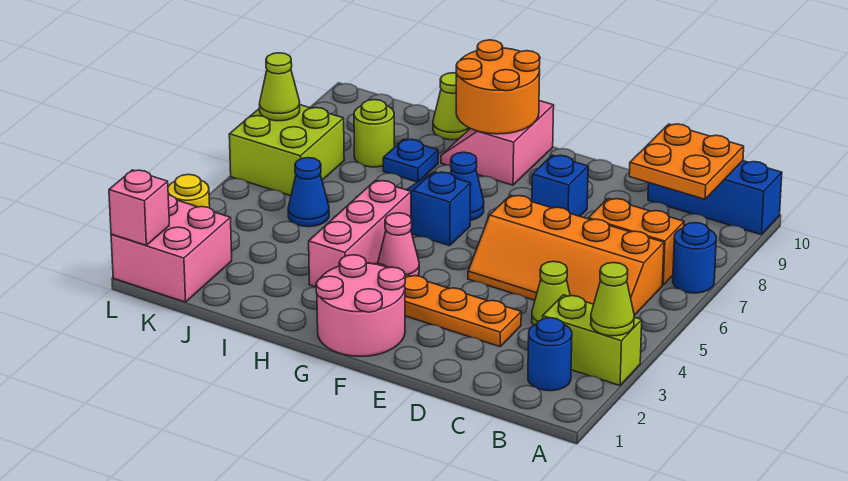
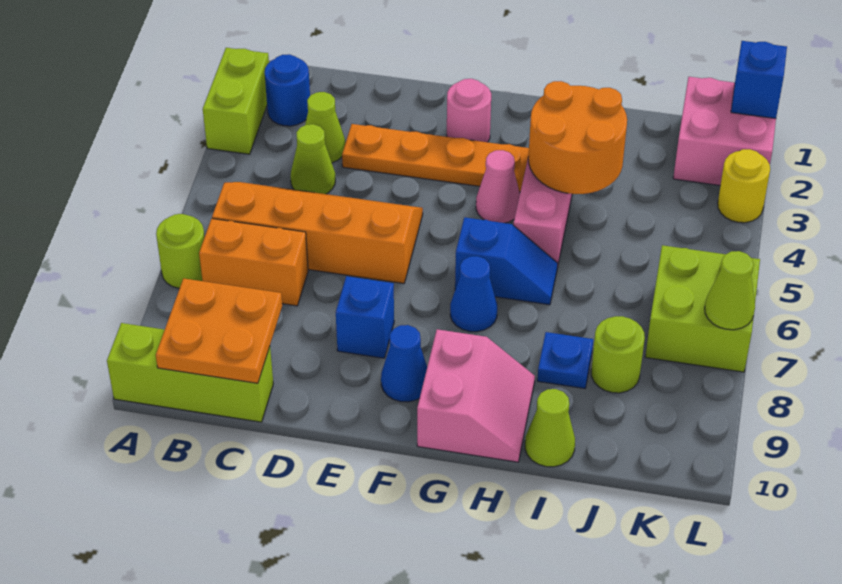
lime 1x2 brick [543,295,642,385] -> lime 1x2 brick turned to [203,48,269,154]
lime 1x1 cone [591,263,634,336] -> lime 1x1 cone moved to [305,92,345,163]
blue 1x1 round brick [673,223,716,293] -> lime 1x1 round brick [156,214,205,288]
blue 1x3 brick [648,161,782,234] -> lime 1x3 brick [107,323,273,422]
pink 2x2 round brick [316,255,405,356] -> pink 1x1 round brick [447,79,491,142]
orange 2x2 round brick [456,40,540,134] -> orange 2x2 round brick moved to [528,81,627,194]
blue 1x1 cone [288,158,329,227] -> blue 1x1 cone moved to [381,325,427,402]
pink 1x1 brick [109,170,169,245] -> blue 1x1 brick [731,41,787,118]

